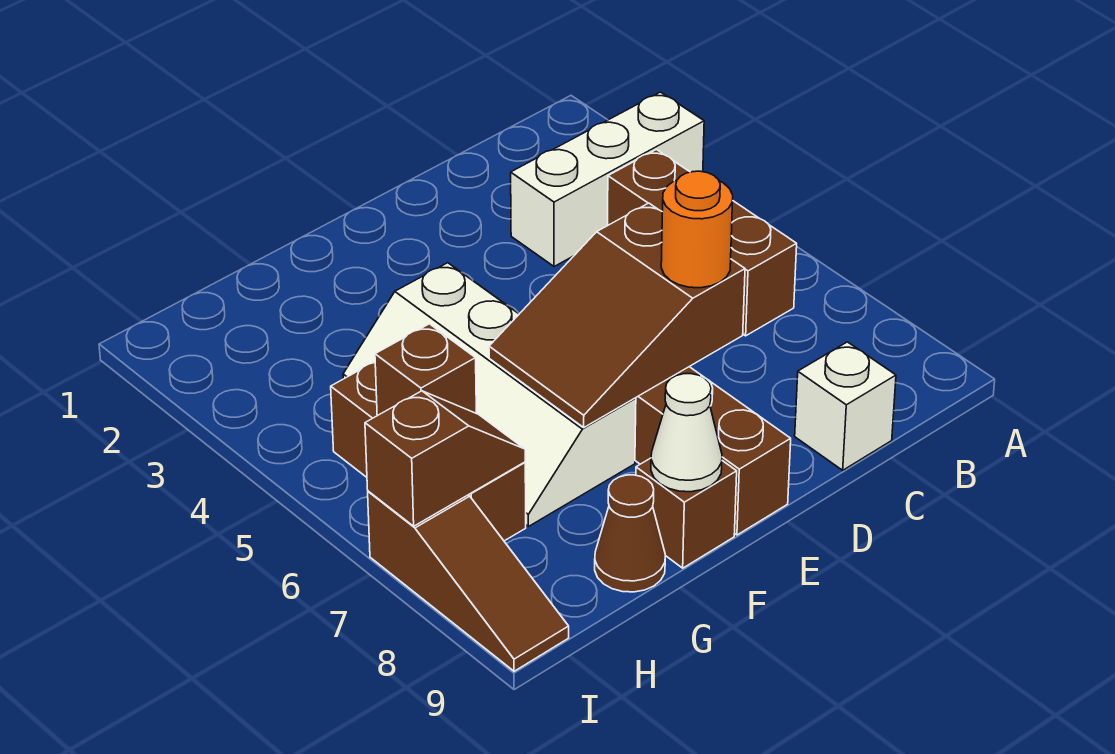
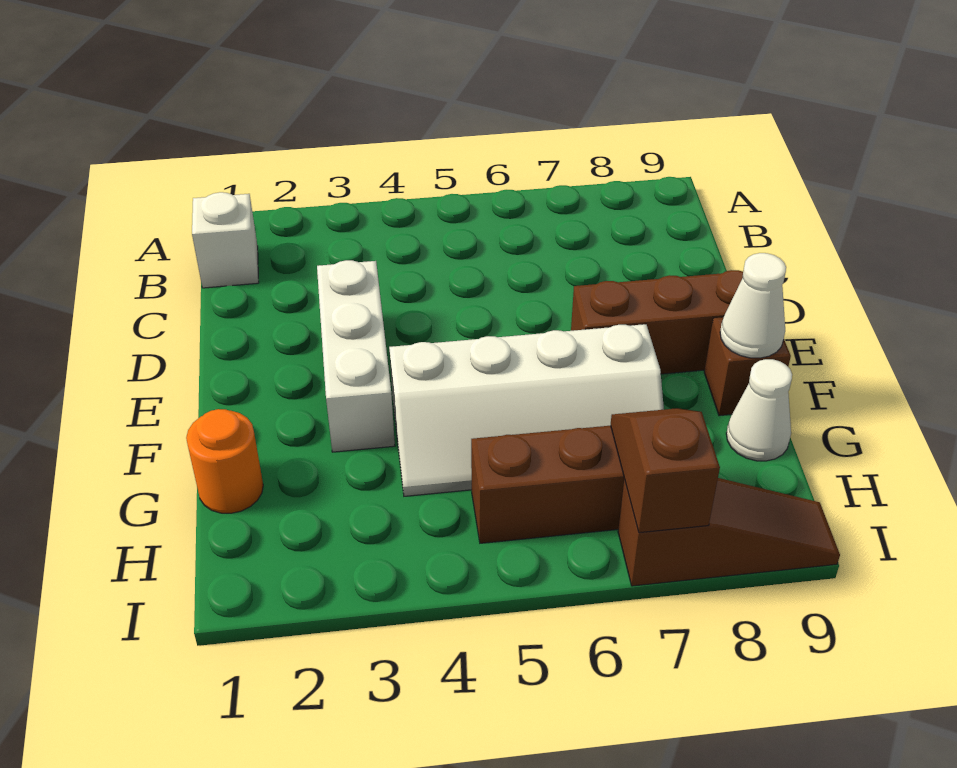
white 1x3 brick [511,92,704,267] -> white 1x3 brick moved to [317,260,395,452]
brown 1x3 brick [608,150,797,336] -> none
white 1x1 brick [795,342,896,470] -> white 1x1 brick moved to [192,192,259,288]
brown 2x3 slope [489,203,745,427] -> none
orange 1x1 round brick [661,171,733,288] -> orange 1x1 round brick moved to [186,409,263,513]
brown 1x1 cone [595,475,665,592] -> white 1x1 cone [726,359,792,461]
brown 1x1 brick [375,324,476,416] -> none

